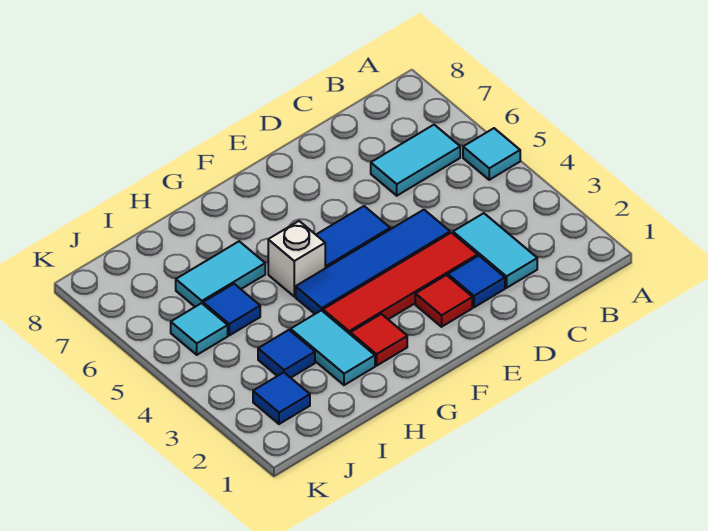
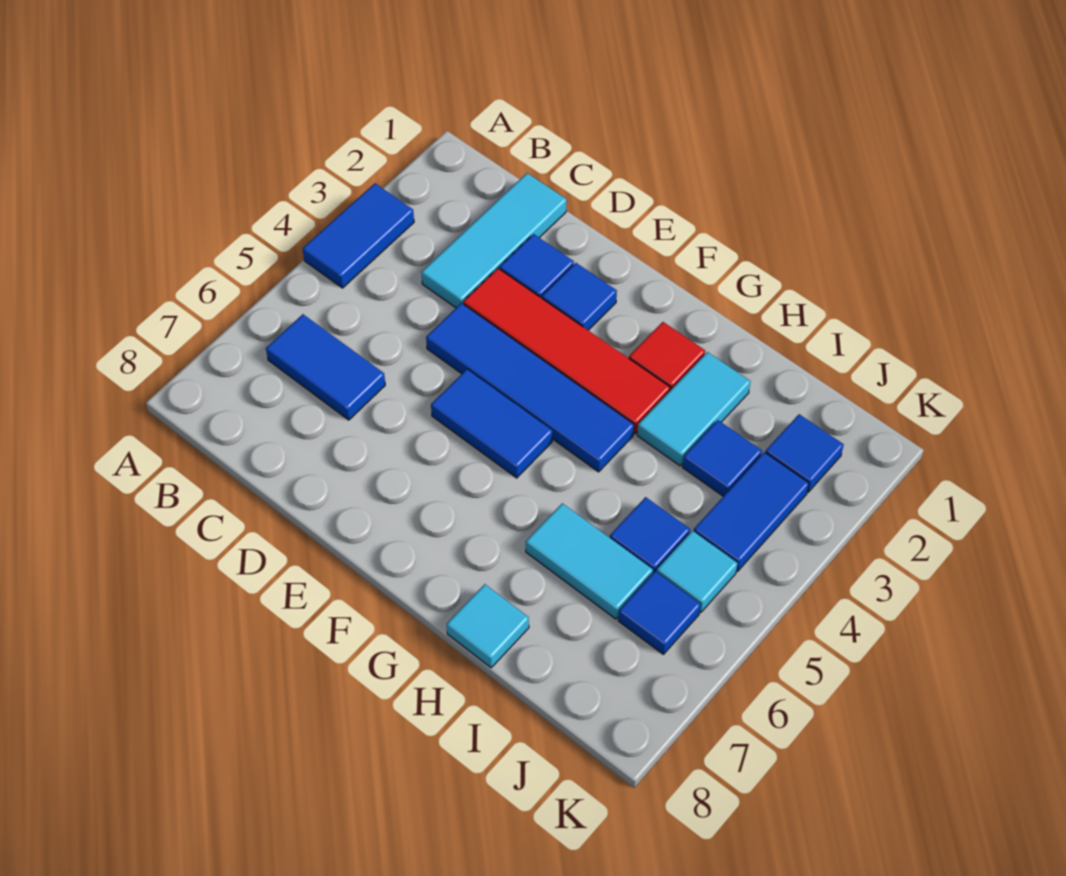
none -> blue 1x2 tile [303,183,414,288]
cyan 1x1 tile [463,128,520,180] -> cyan 1x1 tile moved to [447,584,529,668]
cyan 1x2 tile [371,125,460,196] -> blue 1x2 tile [266,314,385,420]
cyan 1x2 tile [453,213,537,288] -> cyan 1x3 tile [421,173,567,308]
red 1x1 tile [415,275,472,327] -> blue 1x1 tile [542,263,617,330]
white 1x1 brick [268,221,325,296] -> none
none -> blue 1x2 tile [694,452,809,572]
none -> blue 1x1 tile [618,571,701,654]

